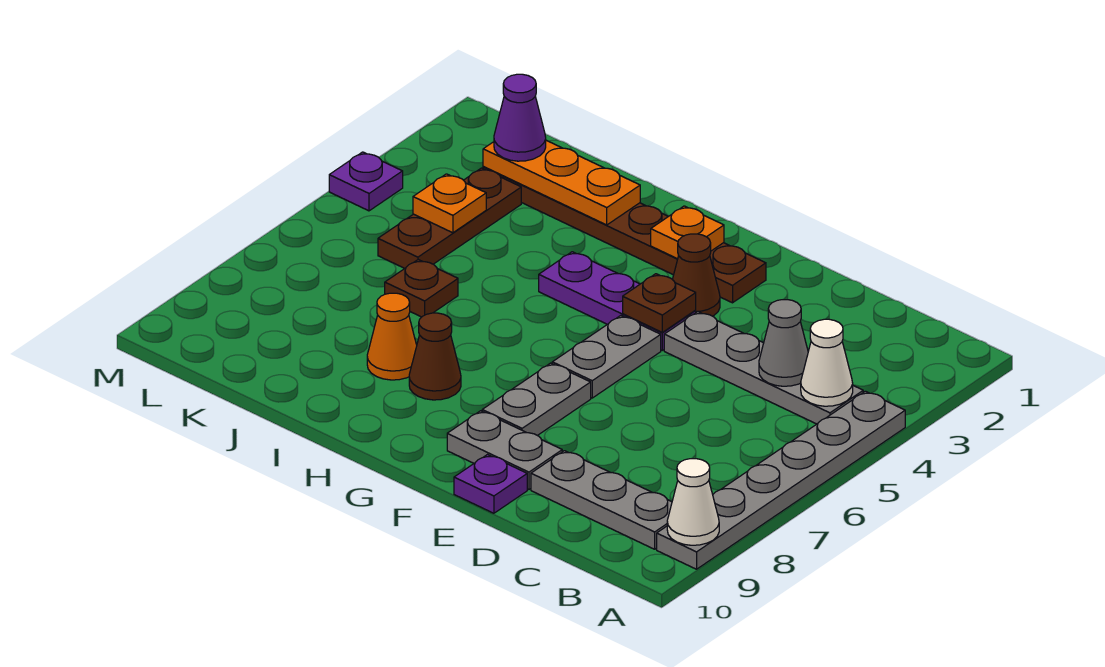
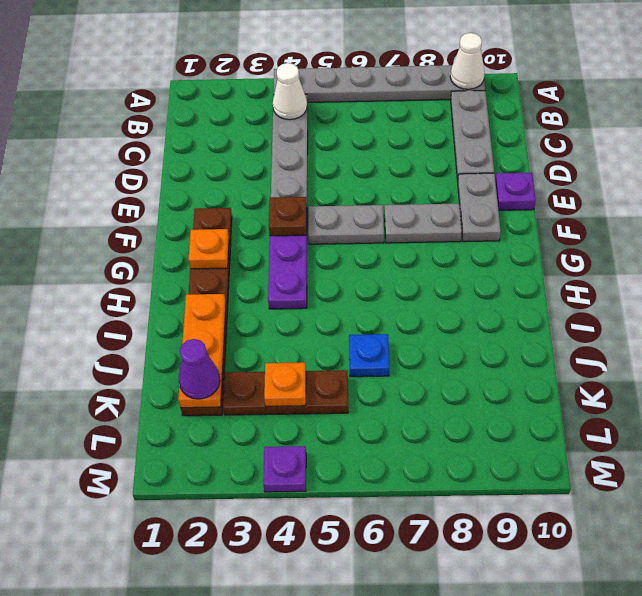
grey 1x1 cone [759,300,808,386] -> none
brown 1x1 cone [672,234,720,316] -> none
brown 1x1 cone [409,313,461,400] -> none
orange 1x1 cone [367,293,417,380] -> none
brown 1x1 plate [385,260,458,317] -> blue 1x1 plate [349,334,389,377]

